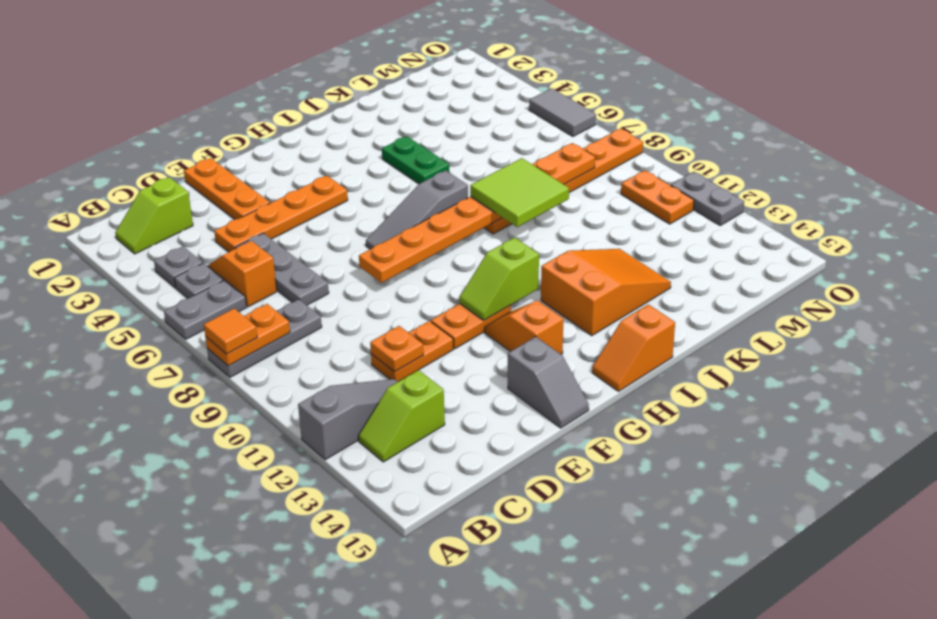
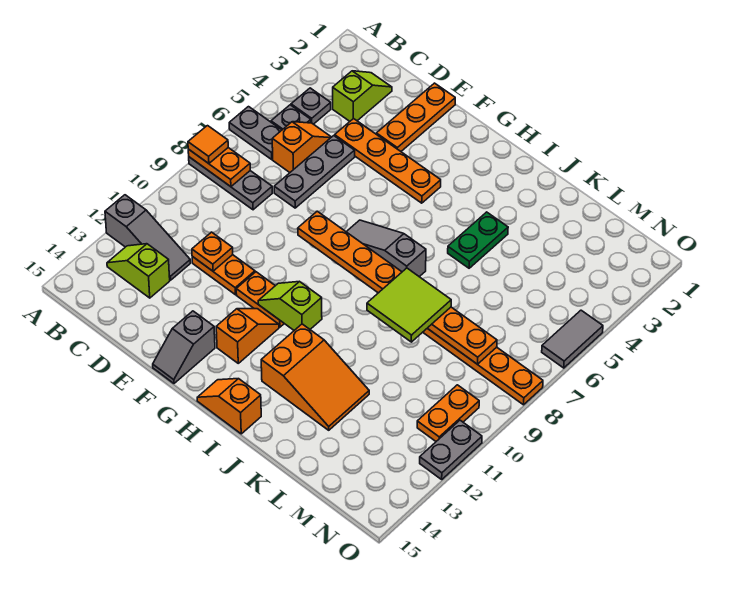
lime 1x2 slope [115,177,193,254] -> lime 1x2 slope turned to [333,71,392,121]

